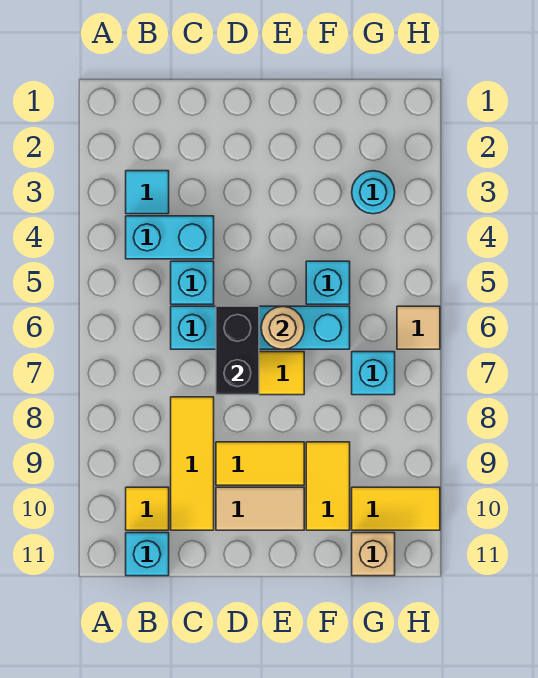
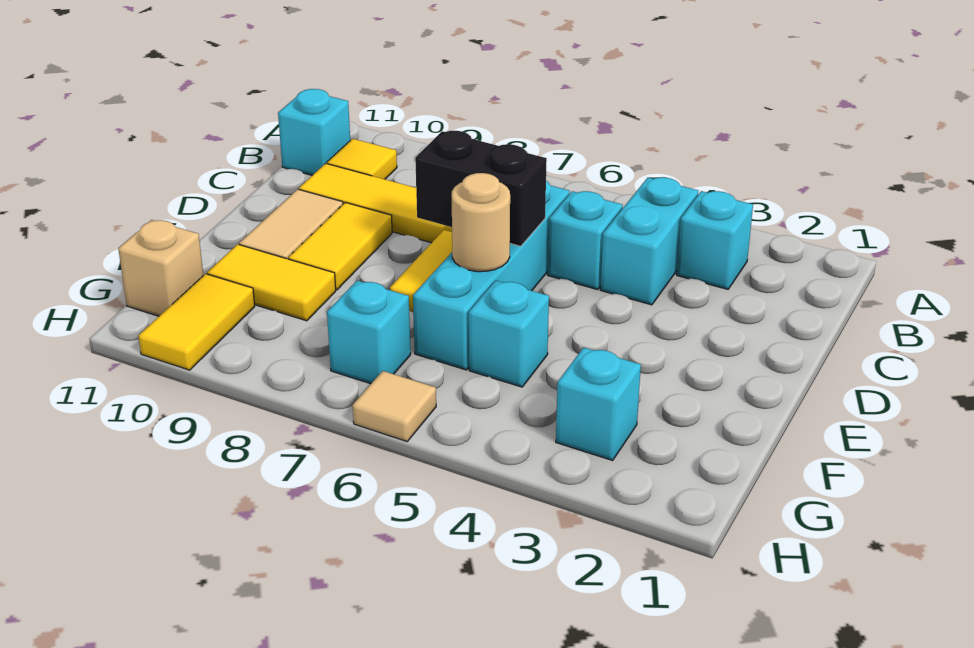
cyan 1x1 tile [126,171,169,214] -> cyan 1x1 brick [677,191,753,289]
cyan 1x1 round brick [352,171,395,214] -> cyan 1x1 brick [556,347,641,460]

